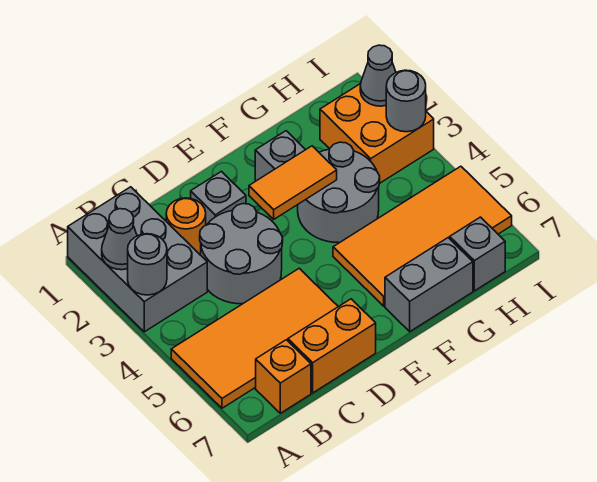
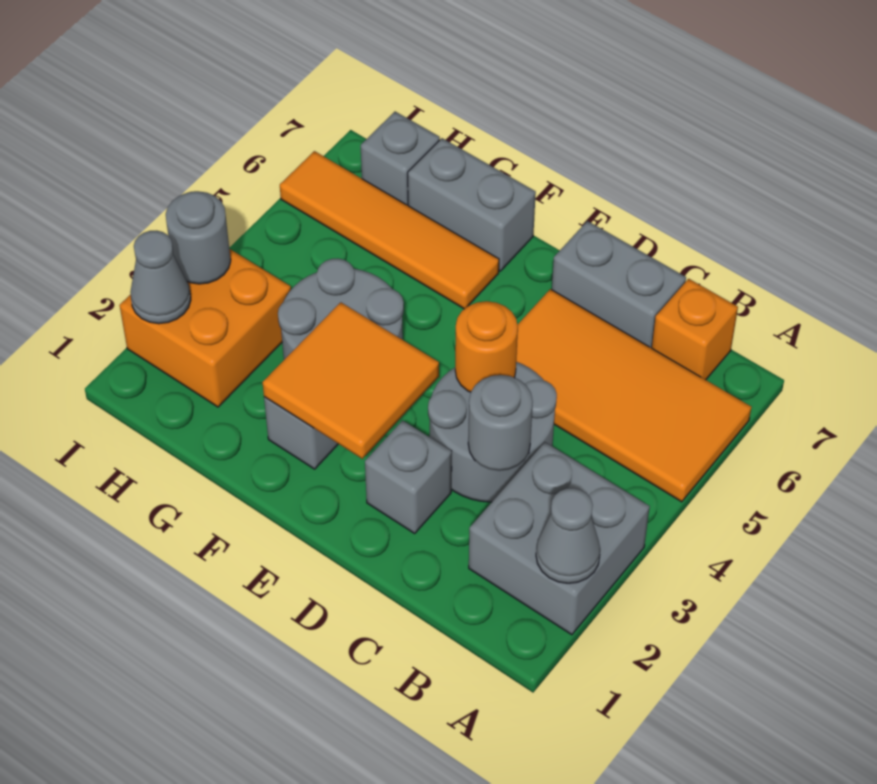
grey 2x3 brick [68,187,207,332] -> grey 2x2 brick [469,442,650,635]
grey 1x1 round brick [128,234,167,295] -> grey 1x1 round brick moved to [468,375,533,471]
orange 1x1 round brick [166,198,206,254] -> orange 1x1 round brick moved to [455,301,518,392]
orange 1x2 brick [288,299,376,393] -> grey 1x2 brick [552,221,686,348]
orange 1x2 tile [249,146,337,219] -> orange 2x2 tile [263,302,439,459]
orange 2x4 tile [333,166,512,306] -> orange 1x4 tile [280,151,499,309]

